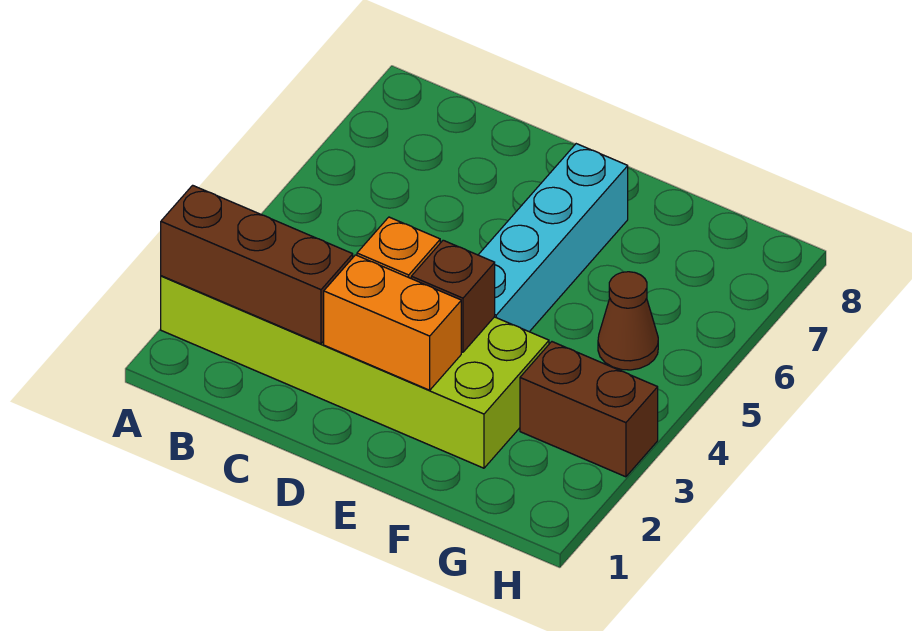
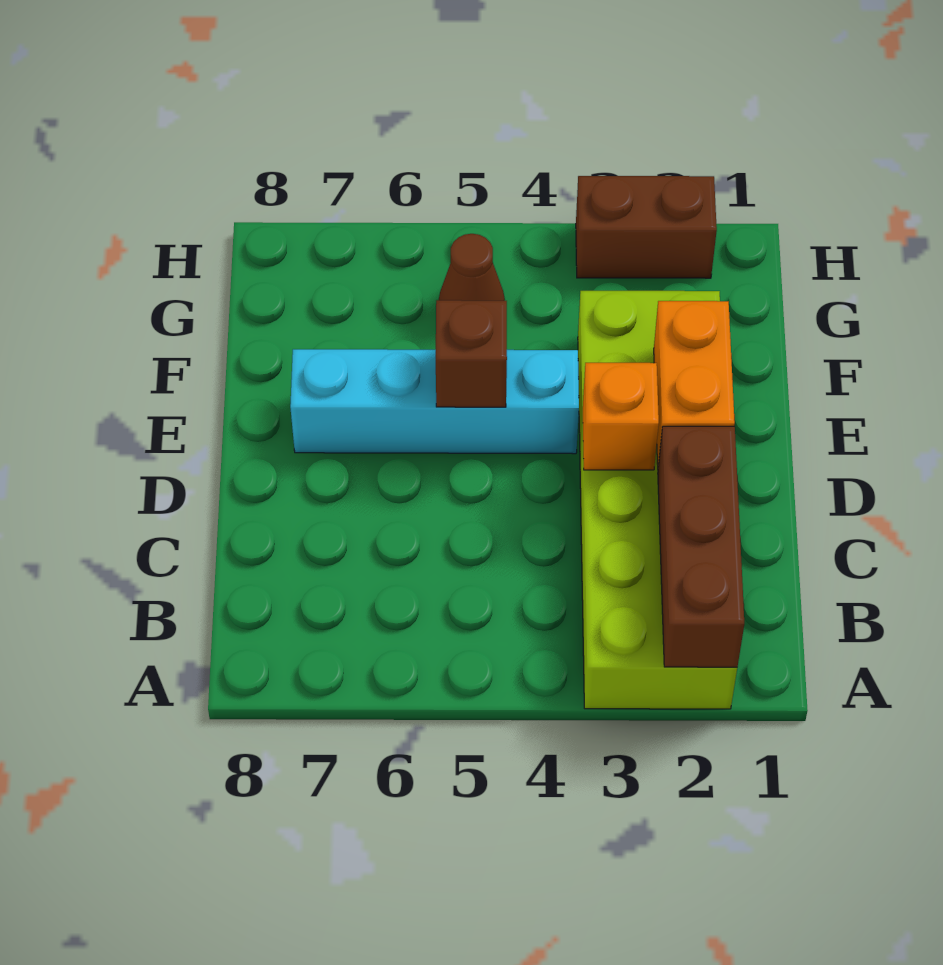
brown 1x1 brick [411,240,495,352] -> brown 1x1 brick moved to [436,300,507,407]
brown 1x2 brick [520,342,658,477] -> brown 1x2 brick turned to [576,176,717,278]

